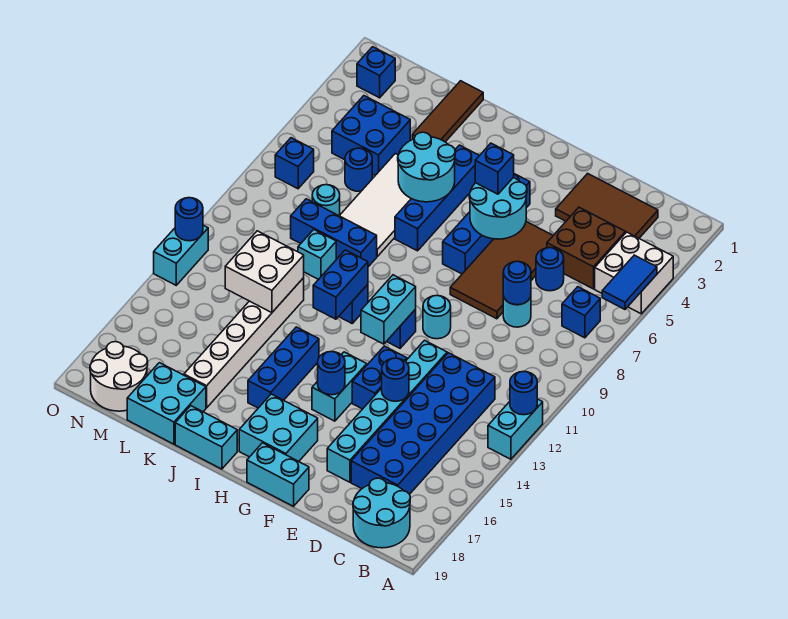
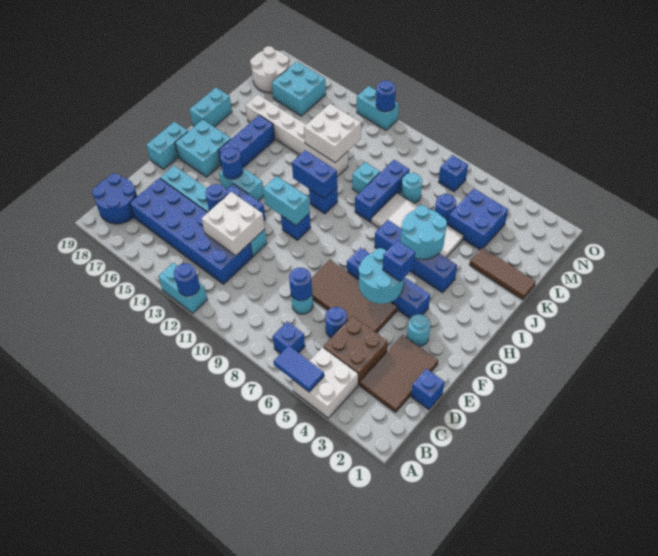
cyan 2x2 round brick [353,478,410,548] -> blue 2x2 round brick [92,173,137,224]
none -> white 2x2 brick [202,192,265,256]
cyan 1x1 round brick [423,295,451,339] -> cyan 1x1 round brick moved to [407,314,431,347]
blue 1x3 brick [248,327,319,408] -> blue 1x3 brick turned to [218,115,275,168]
cyan 2x2 brick [127,363,206,444] -> cyan 2x2 brick moved to [272,62,326,116]
blue 1x1 brick [357,47,395,98] -> blue 1x1 brick moved to [411,369,445,410]

